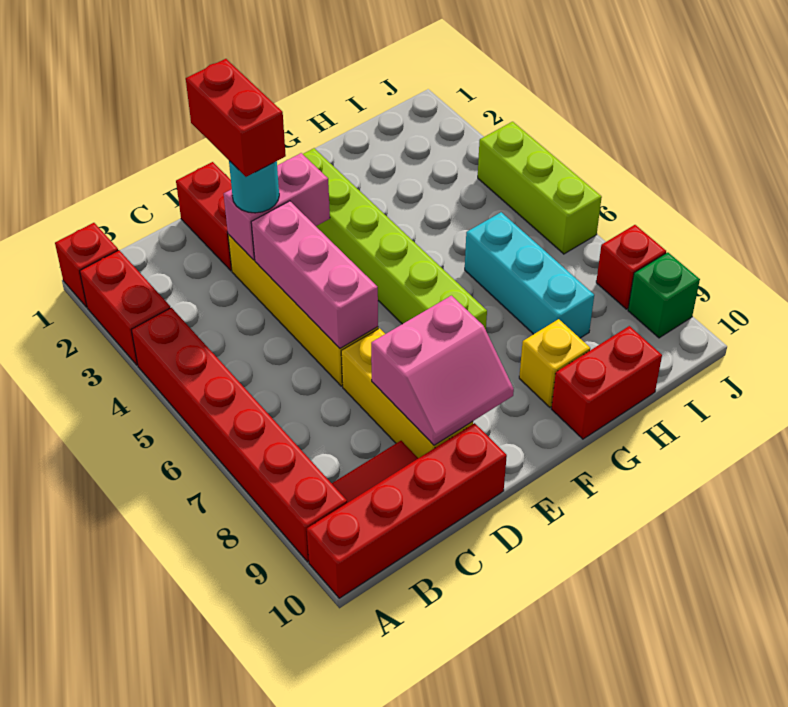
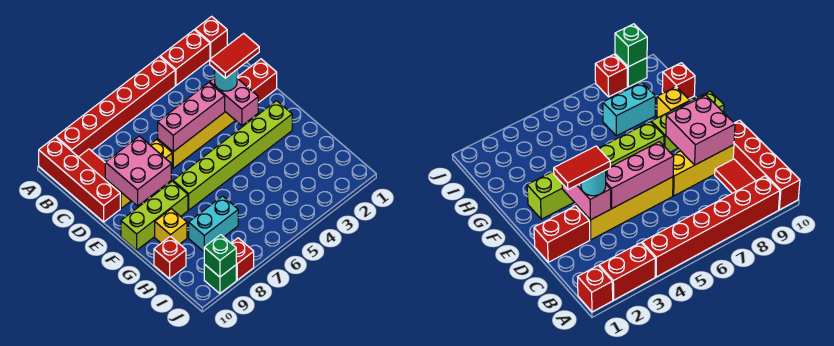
red 1x2 brick [186,59,286,177] -> red 1x2 tile [210,33,259,78]
pink 2x2 slope [371,296,514,445] -> pink 2x2 brick [105,136,171,206]
red 1x2 brick [551,326,662,439] -> red 1x1 brick [154,236,186,279]
cyan 1x3 brick [465,212,594,338] -> cyan 1x2 brick [189,196,238,251]
lime 1x3 brick [478,122,602,254] -> lime 1x3 brick moved to [121,181,188,250]
none -> green 1x1 brick [204,235,236,277]

